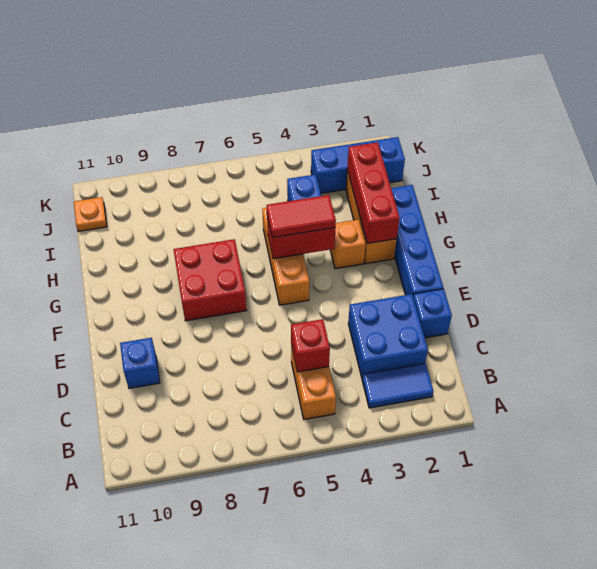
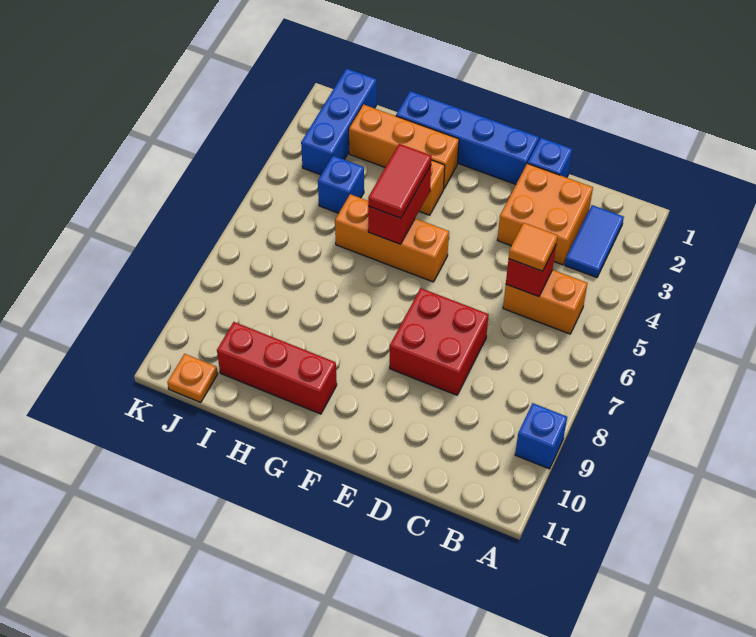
blue 2x2 brick [348,294,428,377] -> orange 2x2 brick [498,163,593,265]
none -> orange 1x1 tile [509,223,558,271]
blue 1x1 brick [120,338,160,388] -> blue 1x1 brick moved to [515,403,567,469]
red 2x2 brick [173,239,247,321] -> red 2x2 brick moved to [390,288,489,395]
red 1x3 brick [347,142,400,244] -> red 1x3 brick moved to [217,322,337,414]

